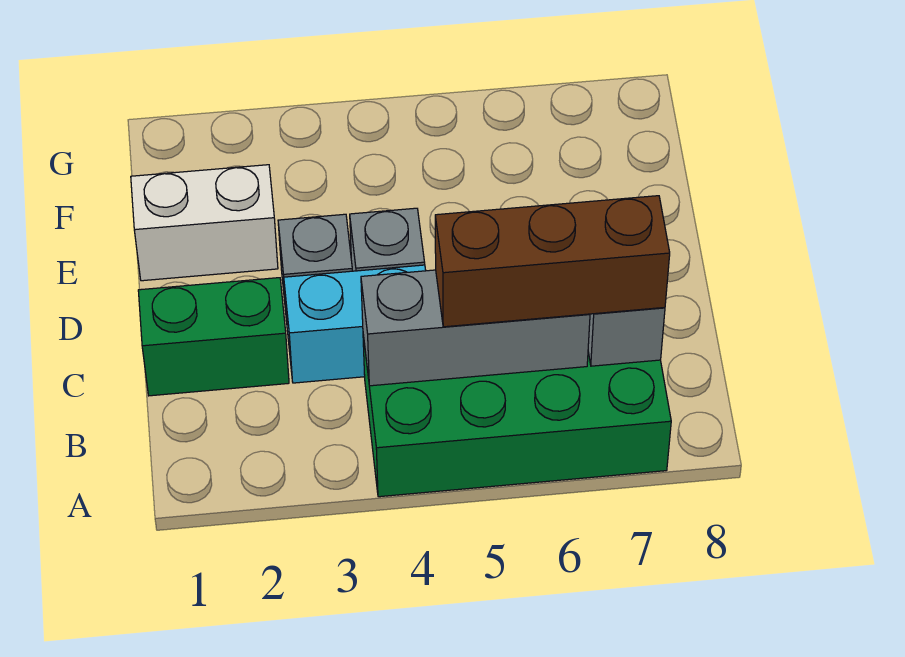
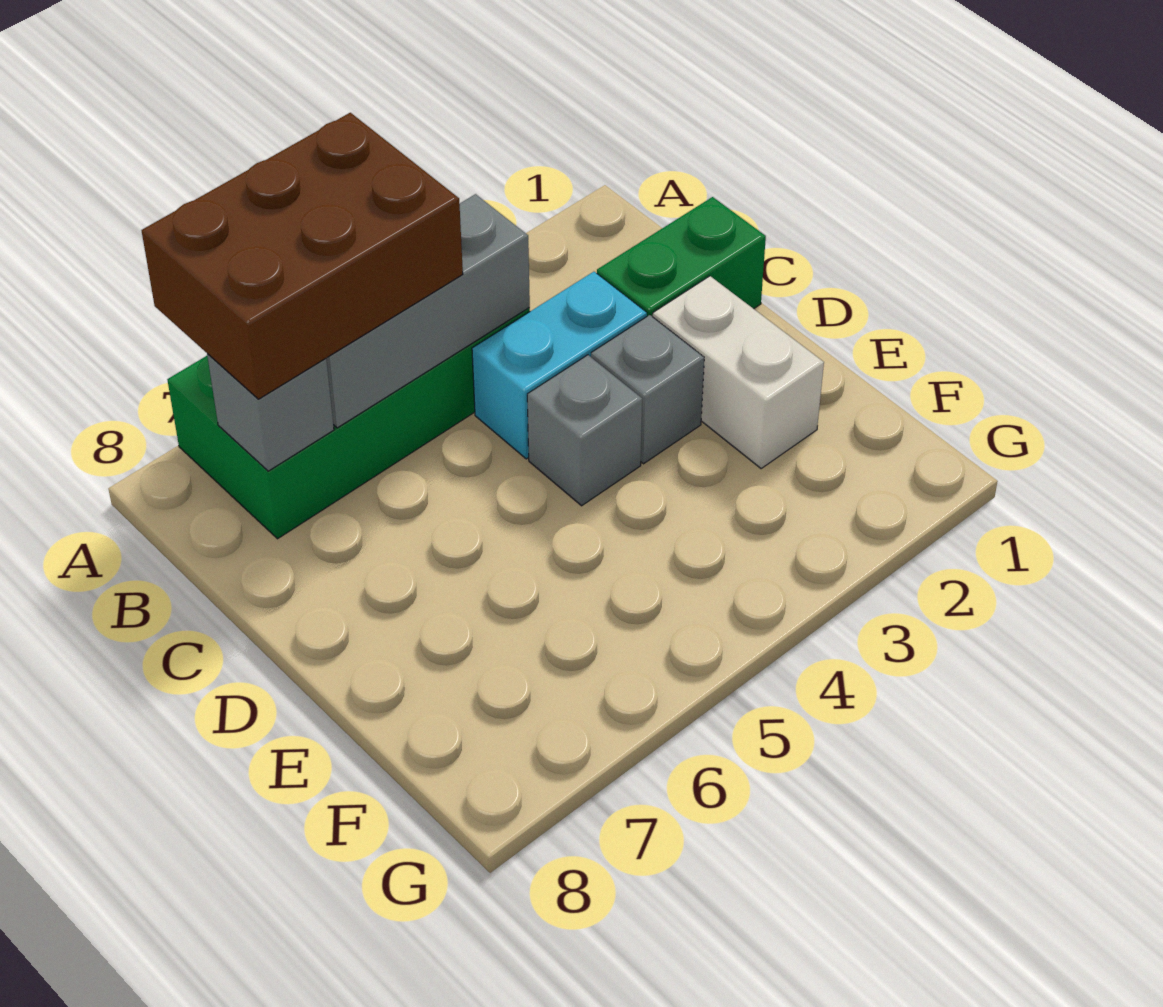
brown 1x3 brick [435,196,670,327] -> brown 2x3 brick [141,113,463,399]
white 1x2 brick [131,165,278,281] -> white 1x2 brick turned to [653,276,824,468]

